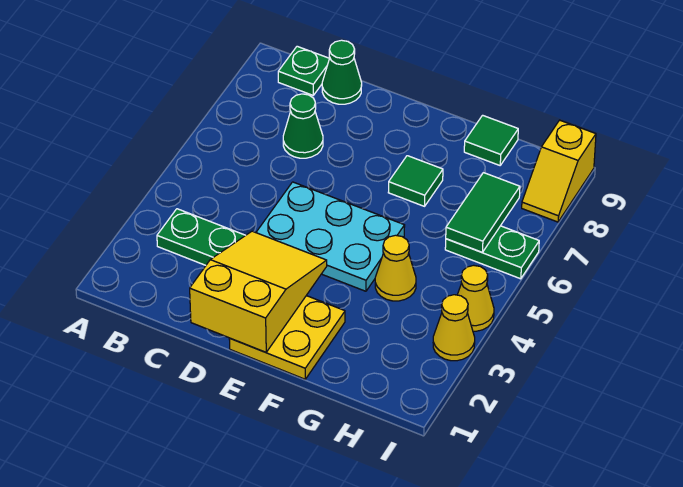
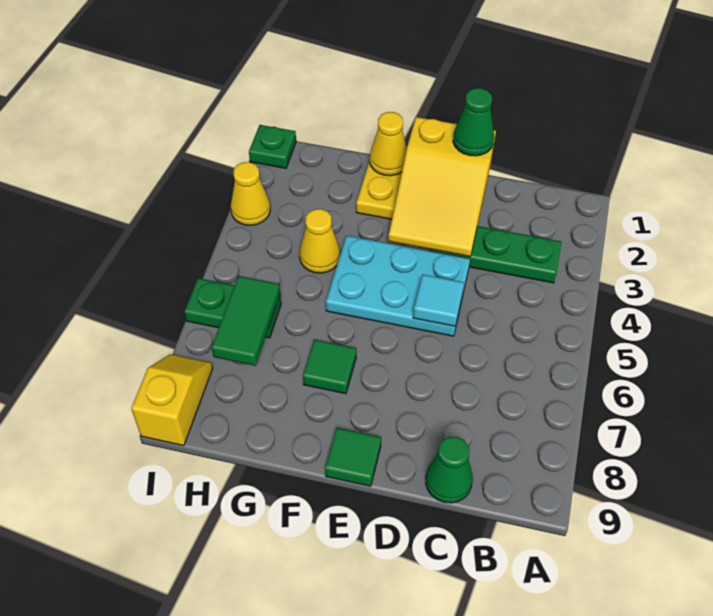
green 1x1 plate [278,46,329,95] -> green 1x1 plate moved to [249,125,296,168]
green 1x1 cone [283,94,323,158] -> green 1x1 cone moved to [453,88,494,156]
none -> cyan 1x1 tile [413,275,464,326]
green 1x1 tile [464,115,518,165] -> green 1x1 tile moved to [325,428,381,486]
yellow 1x1 cone [457,265,494,331] -> yellow 1x1 cone moved to [370,112,407,176]

